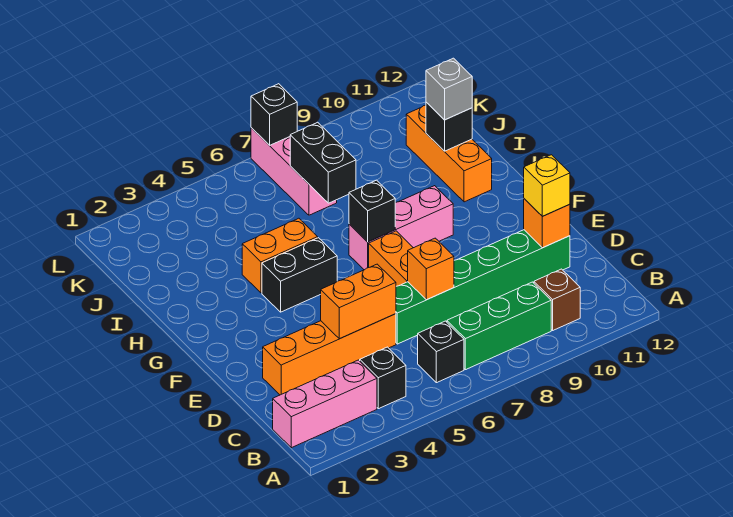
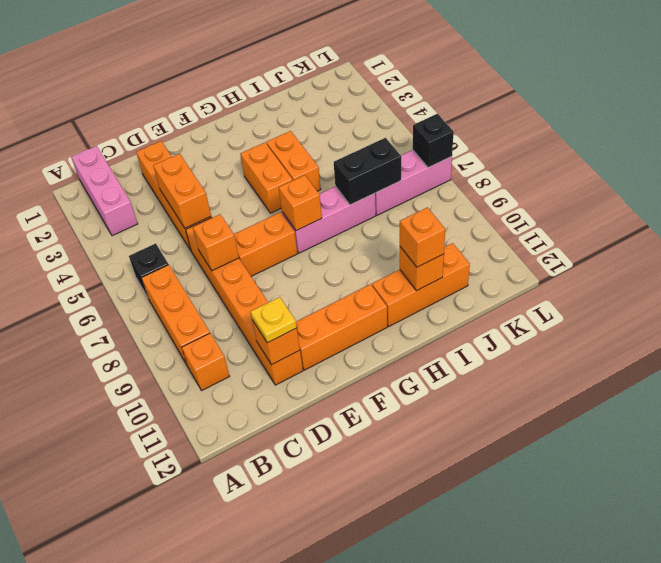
black 1x1 brick [360,347,406,409] -> none
green 1x3 brick [447,282,551,370] -> orange 1x3 brick [142,265,210,365]
brown 1x1 brick [534,269,580,330] -> orange 1x1 brick [182,333,230,391]
green 1x6 brick [396,230,570,344] -> orange 1x6 brick [186,217,303,385]
yellow 1x1 brick [524,155,570,216] -> yellow 1x1 plate [251,297,297,343]
none -> orange 1x3 brick [296,284,387,370]
black 1x2 brick [262,238,337,312] -> orange 1x2 brick [240,143,292,213]
pink 1x3 brick [349,186,453,270] -> pink 1x3 brick turned to [282,186,376,253]
black 1x1 brick [349,180,395,242] -> orange 1x1 brick [279,175,322,231]
black 1x1 brick [426,102,472,151] -> orange 1x1 brick [400,247,444,291]
grey 1x1 brick [426,58,472,120] -> orange 1x1 brick [400,207,445,267]

